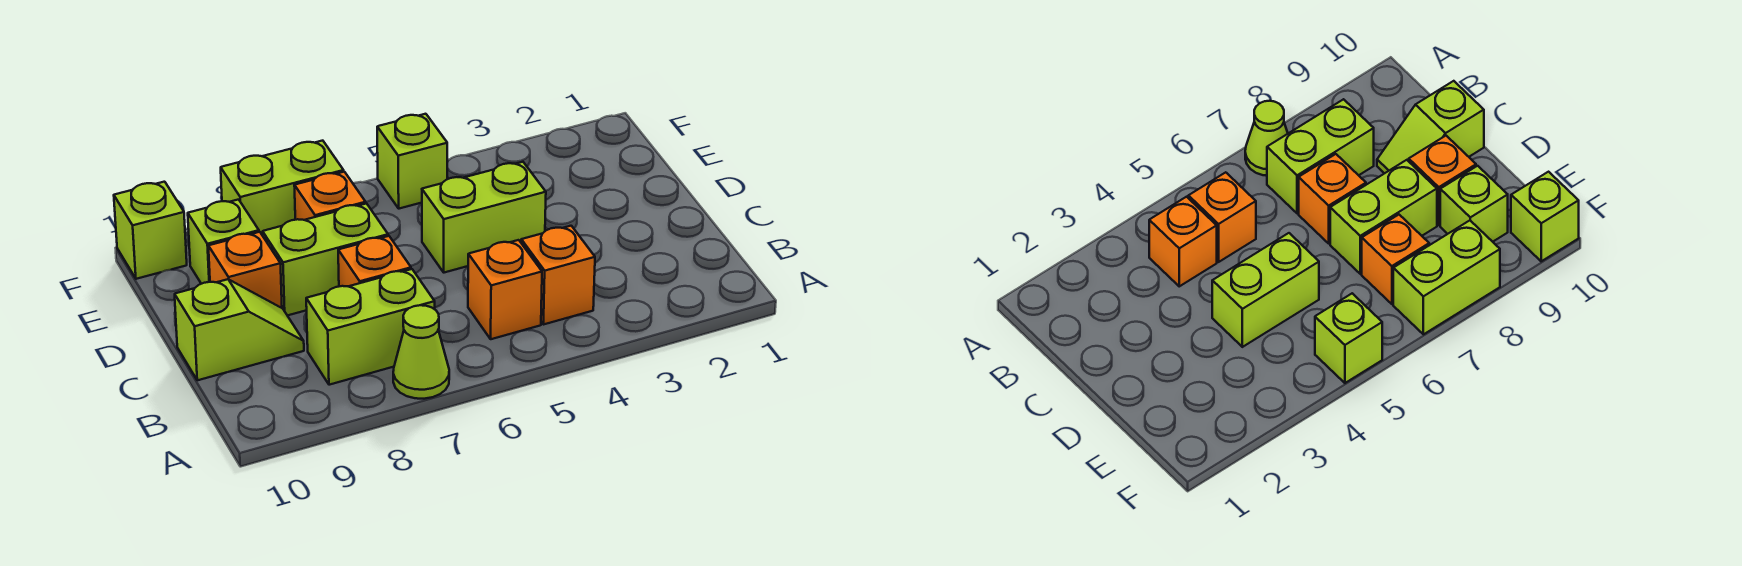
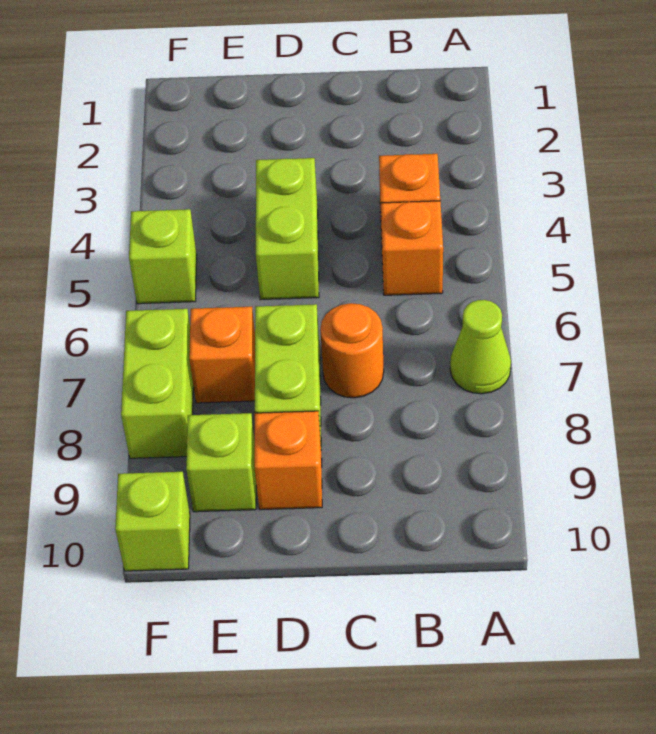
lime 1x2 brick [306,269,435,385] -> none
orange 1x1 brick [338,236,411,286] -> orange 1x1 round brick [320,303,384,398]
lime 1x2 slope [175,279,304,380] -> none

